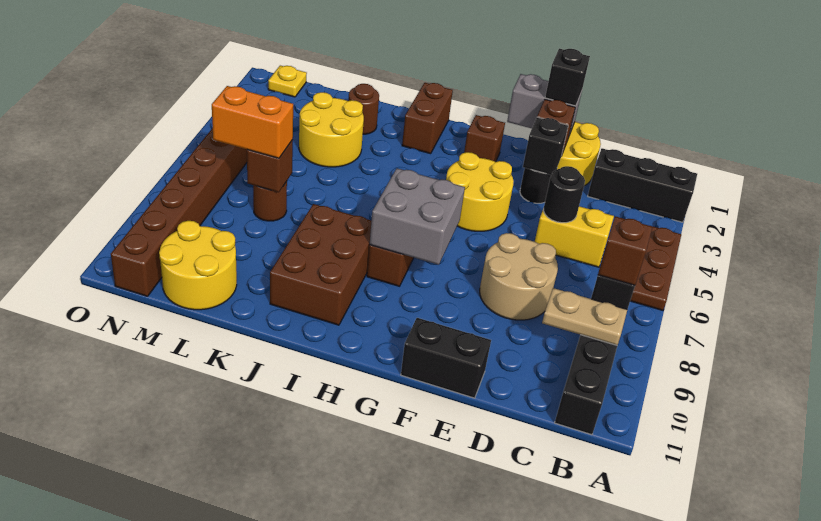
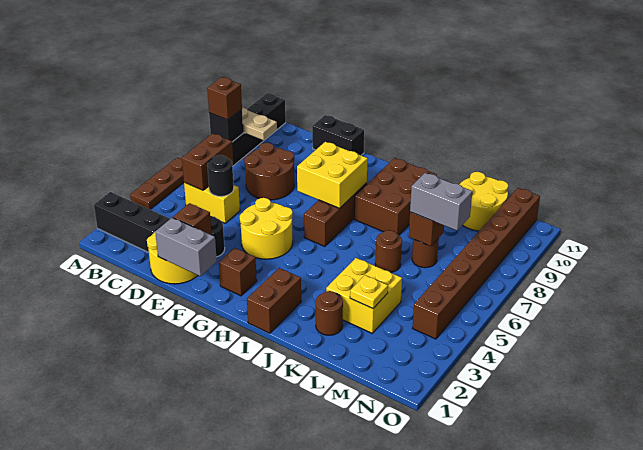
none -> brown 1x2 brick [182,134,233,190]
tan 2x2 round brick [480,233,558,320] -> brown 2x2 round brick [244,143,294,200]
black 1x1 brick [545,49,590,106] -> none
black 1x1 brick [523,117,568,175] -> none
grey 2x2 brick [370,168,465,265] -> yellow 2x2 brick [297,142,368,208]
yellow 2x2 round brick [299,92,364,167] -> yellow 2x2 brick [326,258,402,333]
none -> brown 1x1 round brick [375,230,402,272]
orange 1x2 brick [212,86,293,158] -> grey 1x2 brick [410,173,472,231]
yellow 1x1 plate [268,66,307,97] -> yellow 1x1 plate moved to [350,275,388,309]

